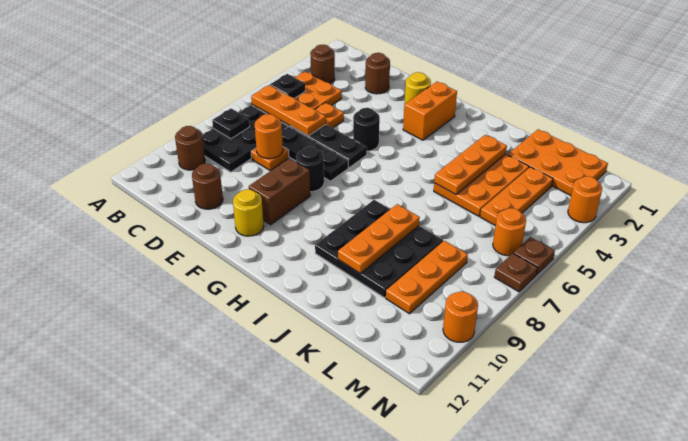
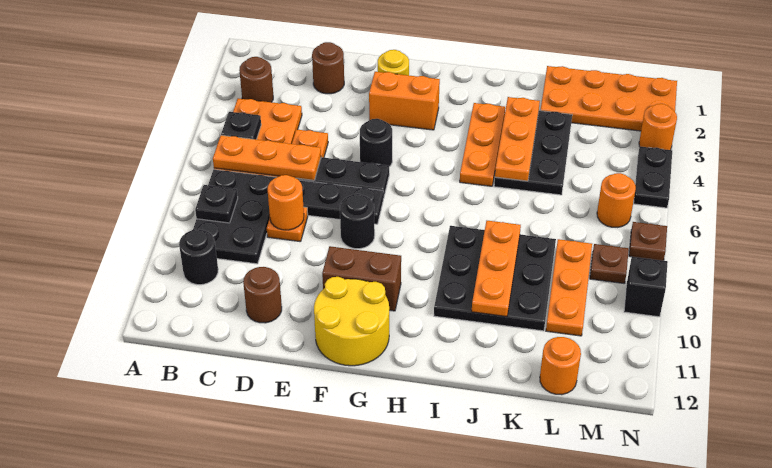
brown 1x1 round brick [175,126,205,170] -> black 1x1 round brick [179,229,218,285]
brown 1x2 brick [249,158,310,225] -> brown 1x2 brick turned to [322,246,401,311]
yellow 1x1 round brick [233,189,264,236] -> yellow 2x2 round brick [314,277,389,366]
orange 1x2 brick [403,82,457,140] -> orange 1x2 brick turned to [369,72,440,130]
orange 2x3 plate [434,154,529,216] -> black 2x3 plate [494,111,572,195]
orange 2x3 plate [508,129,608,195] -> orange 2x4 plate [540,66,677,131]
orange 1x3 plate [480,167,553,225] -> orange 1x3 plate moved to [460,103,505,186]
none -> black 1x2 plate [634,146,672,208]
brown 1x1 plate [513,237,555,275] -> brown 1x1 plate moved to [590,244,629,284]
none -> black 1x1 brick [624,257,668,317]
orange 1x1 round brick [443,292,478,342] -> orange 1x1 round brick moved to [540,337,581,395]

